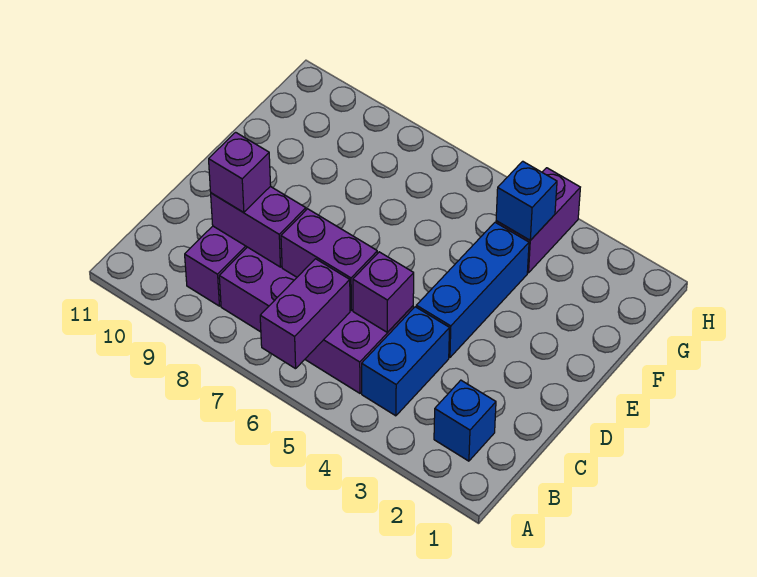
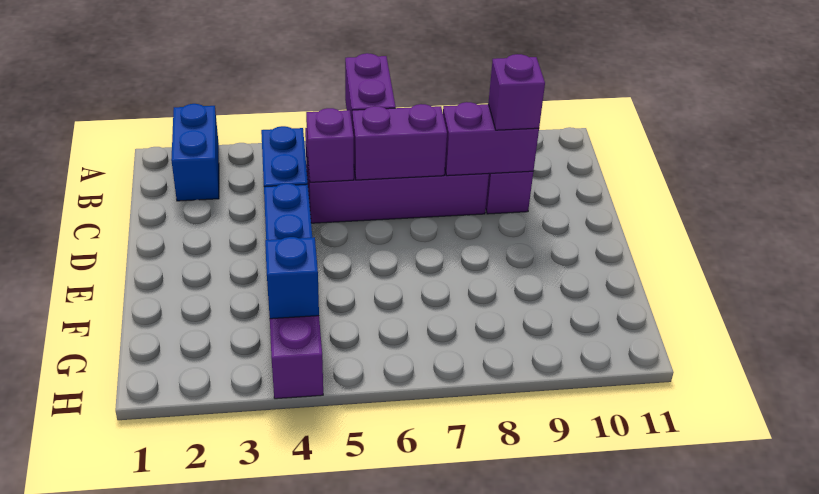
blue 1x1 brick [434,380,496,461] -> blue 1x2 brick [171,104,219,201]

